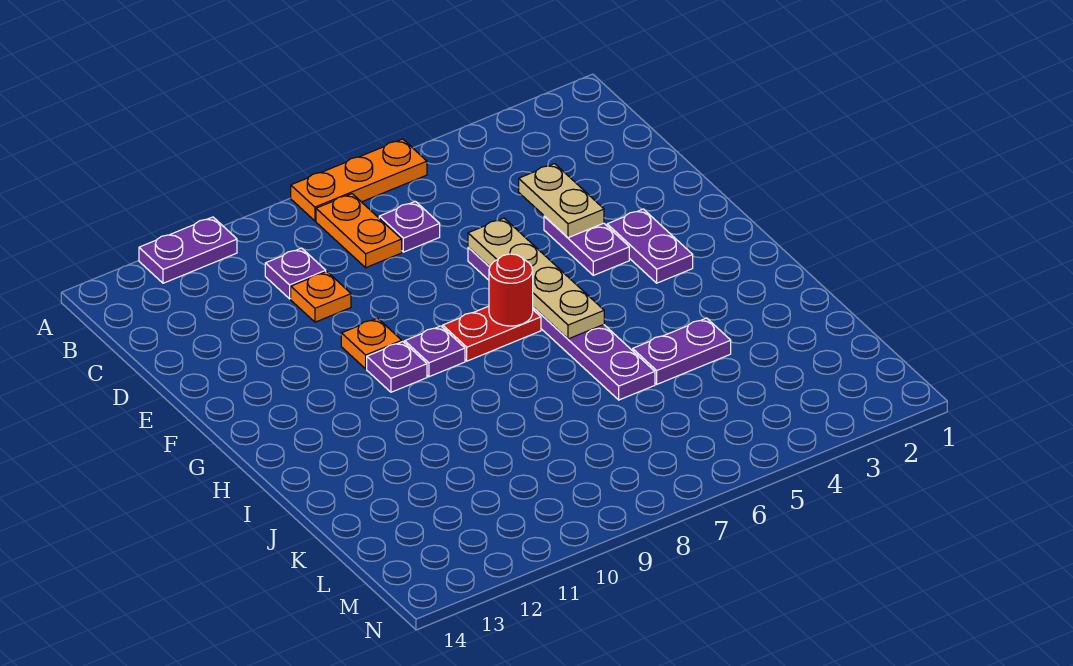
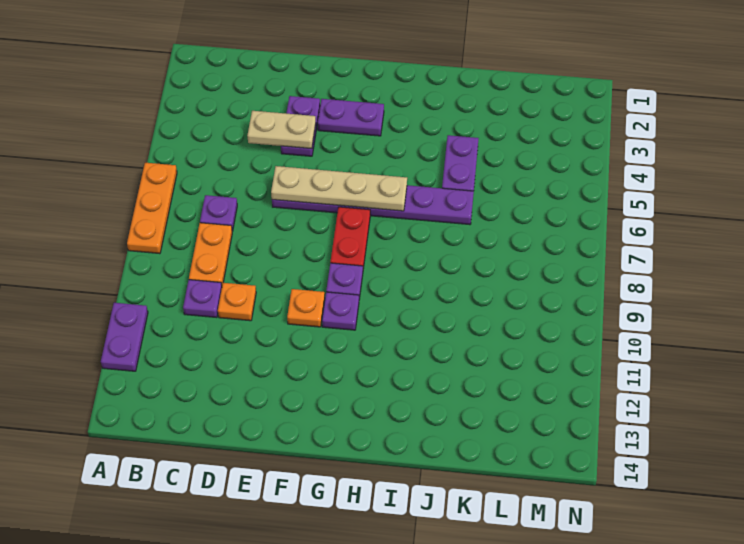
orange 1x2 plate [316,194,402,268] -> orange 1x2 plate turned to [189,223,232,285]
purple 1x2 plate [544,216,629,275] -> purple 1x2 plate turned to [281,96,320,156]
red 1x1 round brick [489,254,533,326] -> none

